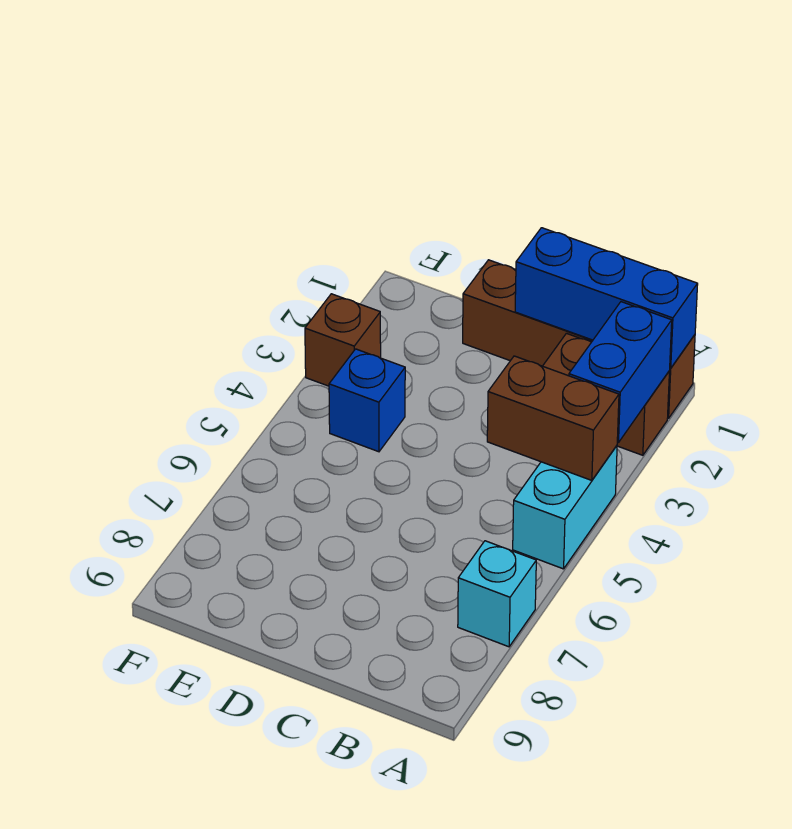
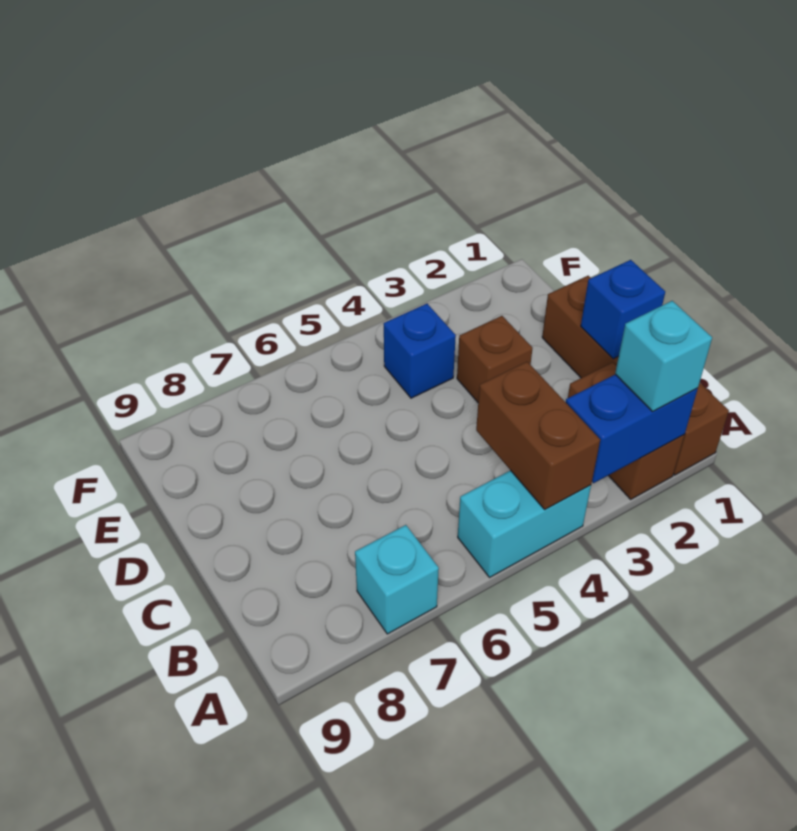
blue 1x3 brick [515,228,698,368] -> blue 1x1 brick [581,260,665,359]
none -> cyan 1x1 brick [615,301,712,412]
brown 1x1 brick [305,294,381,386] -> brown 1x1 brick moved to [457,316,533,402]

